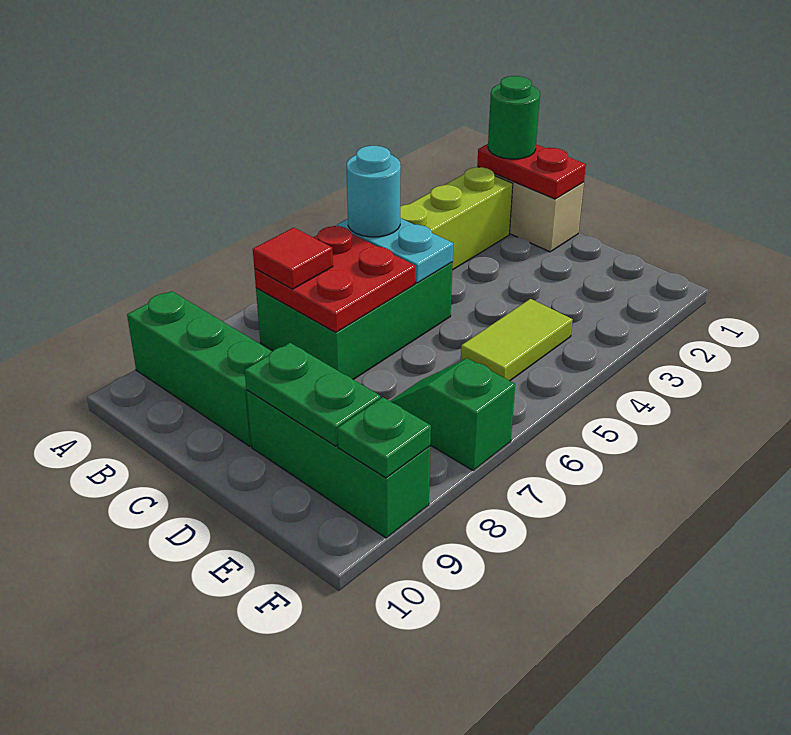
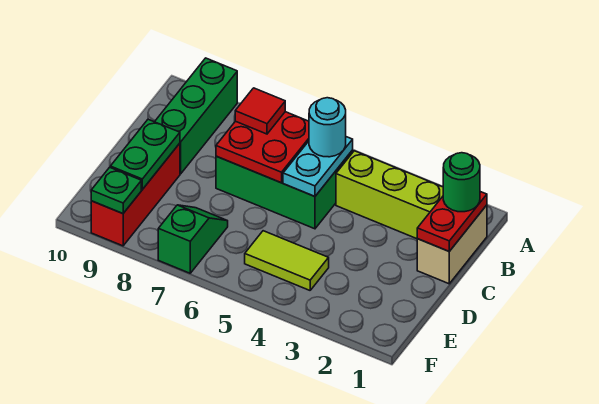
green 1x3 brick [246,390,430,538] -> red 1x3 brick [91,143,180,246]

